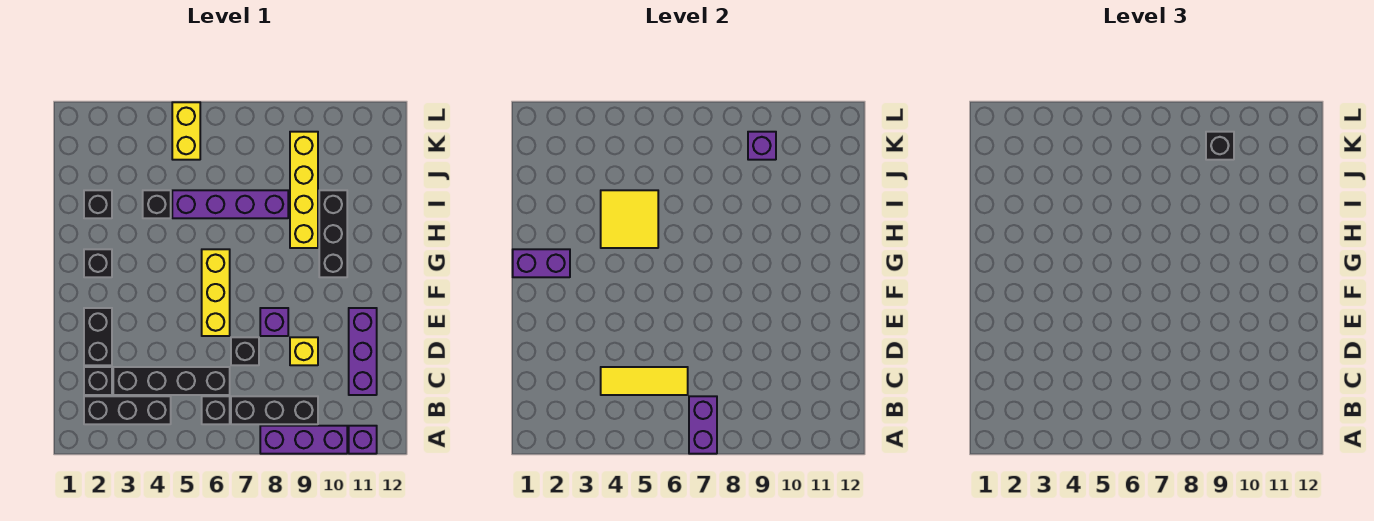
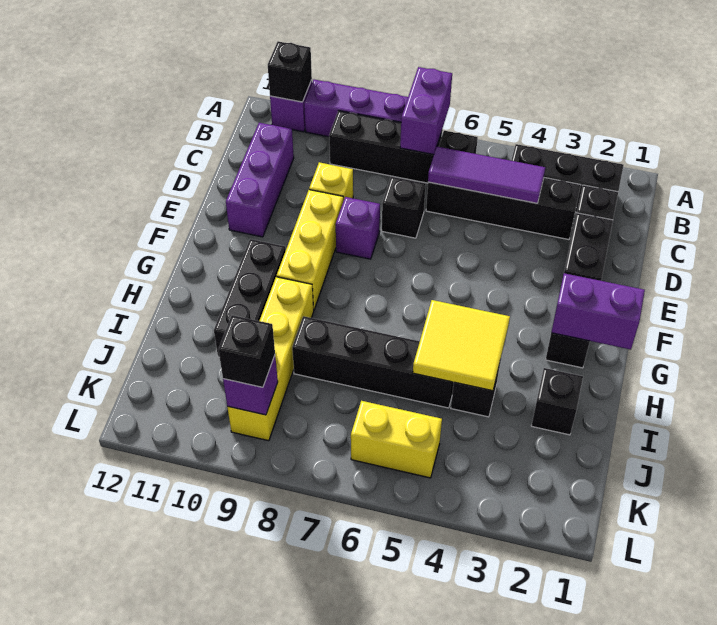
none -> black 1x1 brick [268,41,312,102]
yellow 1x3 tile [601,367,688,395] -> purple 1x3 tile [428,147,545,203]
yellow 1x3 brick [202,249,230,336] -> yellow 1x3 brick moved to [277,190,343,310]
purple 1x4 brick [172,190,288,218] -> black 1x4 brick [292,316,454,408]
yellow 1x2 brick [172,102,200,160] -> yellow 1x2 brick turned to [351,401,442,478]

